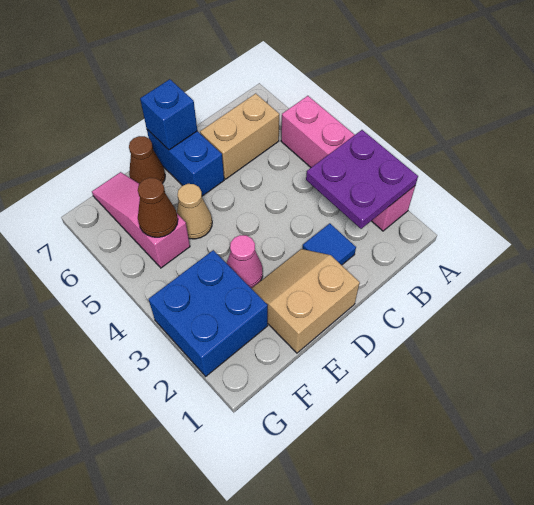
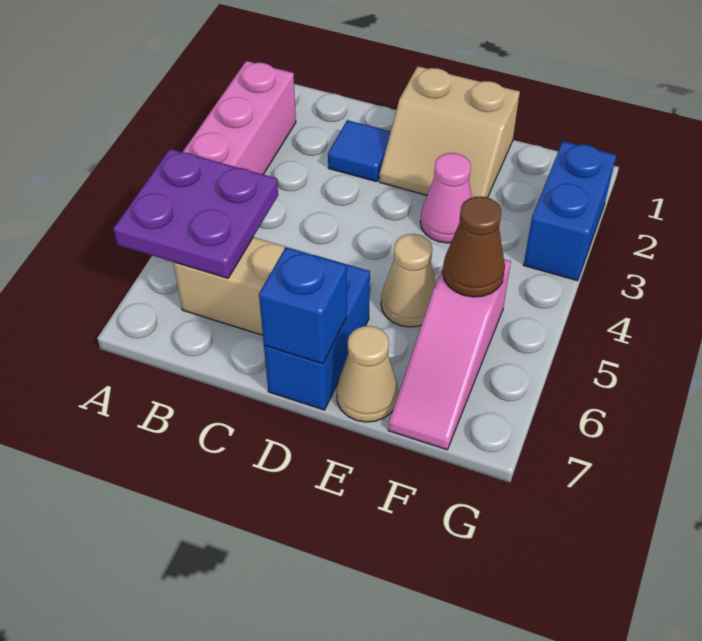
purple 2x2 plate [306,130,418,229] -> purple 2x2 plate moved to [113,149,278,278]
brown 1x1 cone [129,136,165,184] -> tan 1x1 cone [337,326,398,422]
blue 2x2 brick [149,250,268,376] -> blue 1x2 brick [524,141,616,281]

